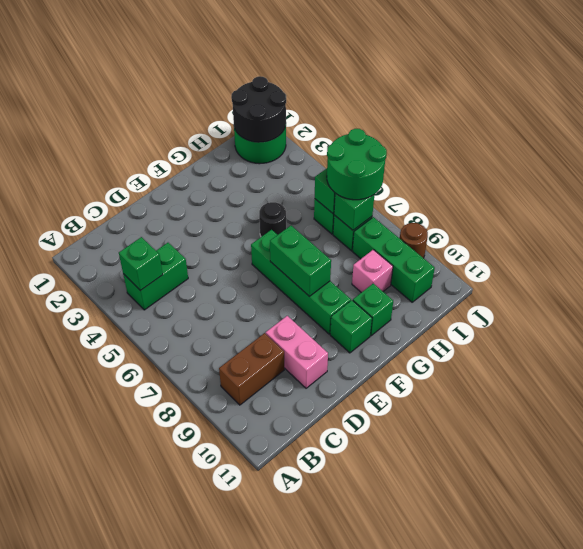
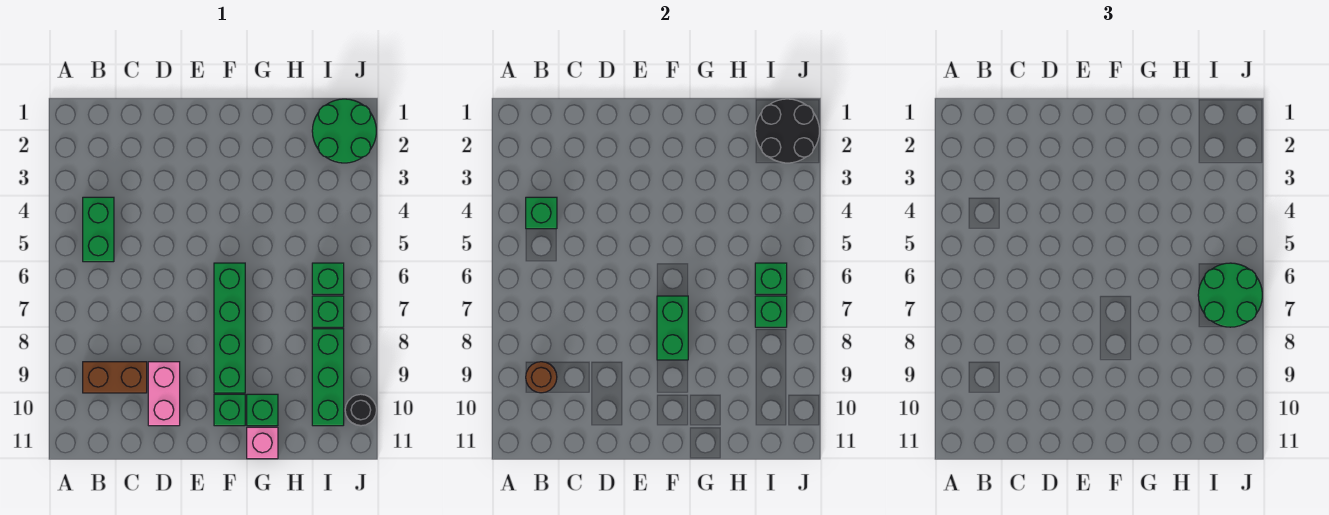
green 1x2 brick [123,243,188,310] -> green 1x2 brick turned to [83,197,114,262]
black 1x1 round brick [259,202,286,237] -> black 1x1 round brick moved to [345,394,376,426]
pink 1x1 brick [352,250,393,293] -> pink 1x1 brick moved to [247,427,278,459]
brown 1x1 round brick [400,223,428,258] -> brown 1x1 round brick moved to [526,362,557,393]

